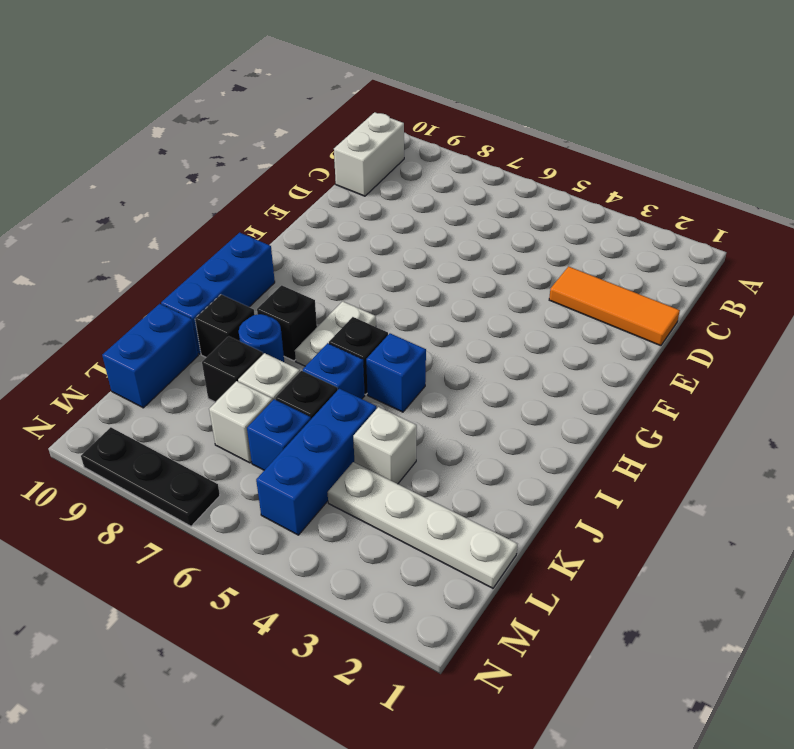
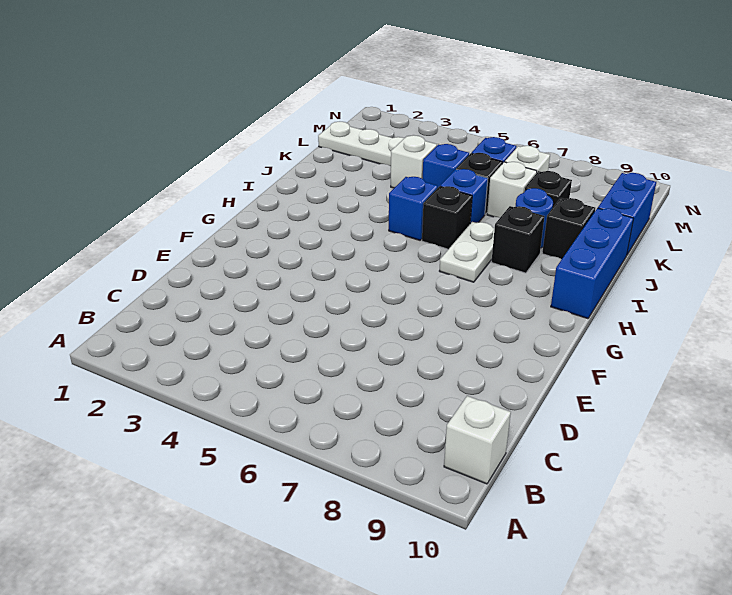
white 1x2 brick [334,112,404,196] -> white 1x1 brick [444,396,511,484]
orange 1x3 tile [549,266,680,346] -> none
blue 1x3 brick [256,389,377,535] -> blue 1x1 brick [423,144,469,187]
black 1x3 plate [81,427,220,526] -> none

